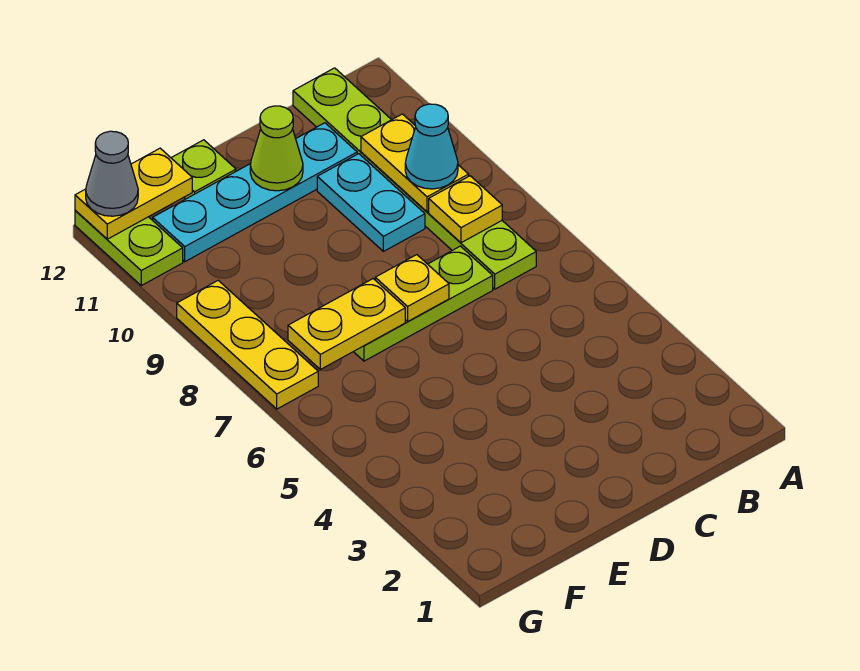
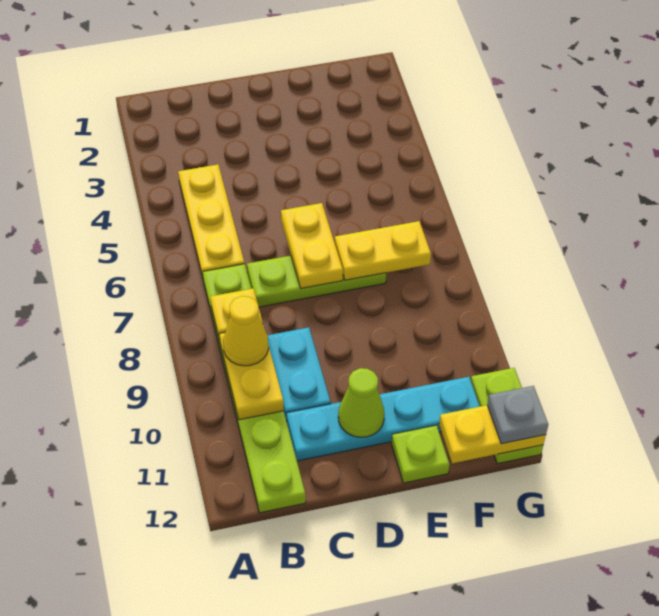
cyan 1x1 cone [405,104,458,189] -> yellow 1x1 cone [223,296,269,366]
yellow 1x1 plate [375,255,449,321] -> yellow 1x2 plate [281,203,343,288]
yellow 1x3 plate [177,280,318,409] -> yellow 1x3 plate moved to [178,165,244,278]
grey 1x1 cone [86,131,138,216] -> grey 1x1 plate [487,386,548,444]

